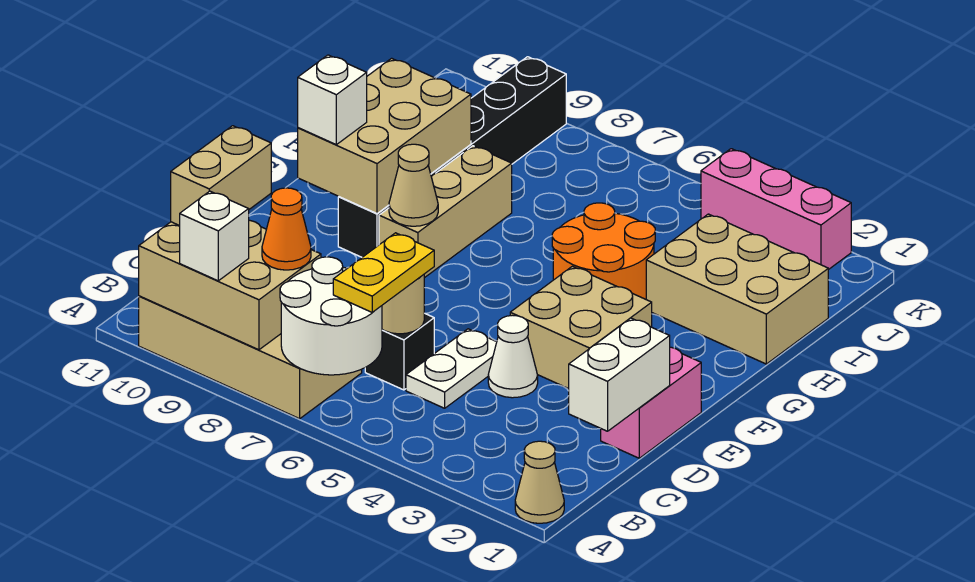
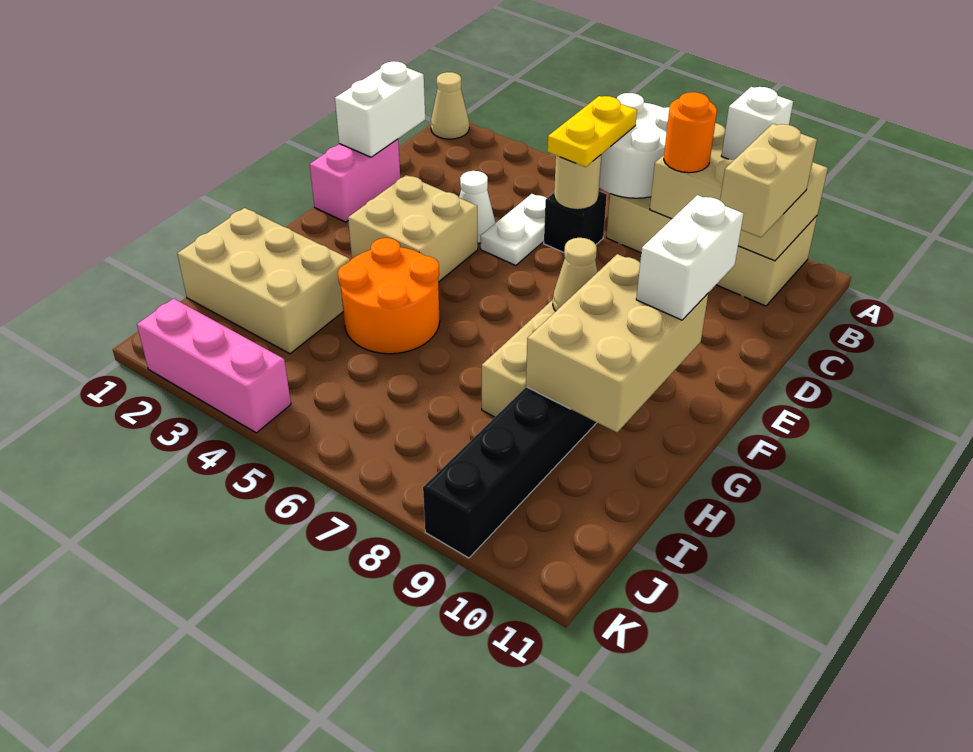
orange 1x1 cone [262,188,311,270] -> orange 1x1 round brick [664,92,717,173]
white 1x1 brick [298,55,367,145] -> white 1x2 brick [636,195,743,320]

